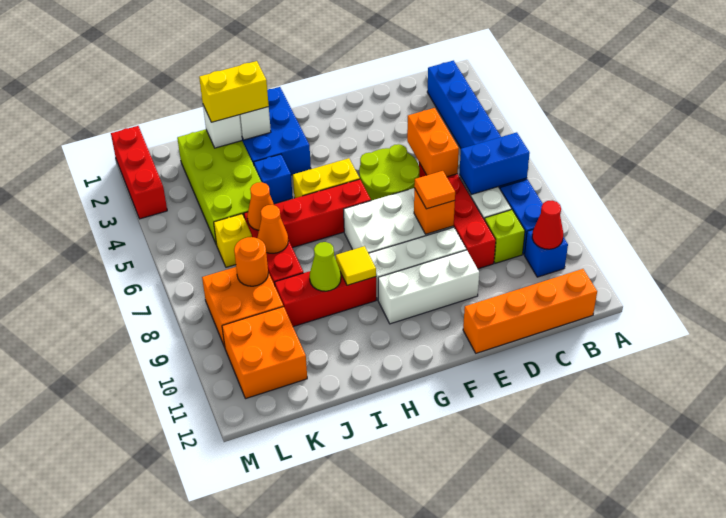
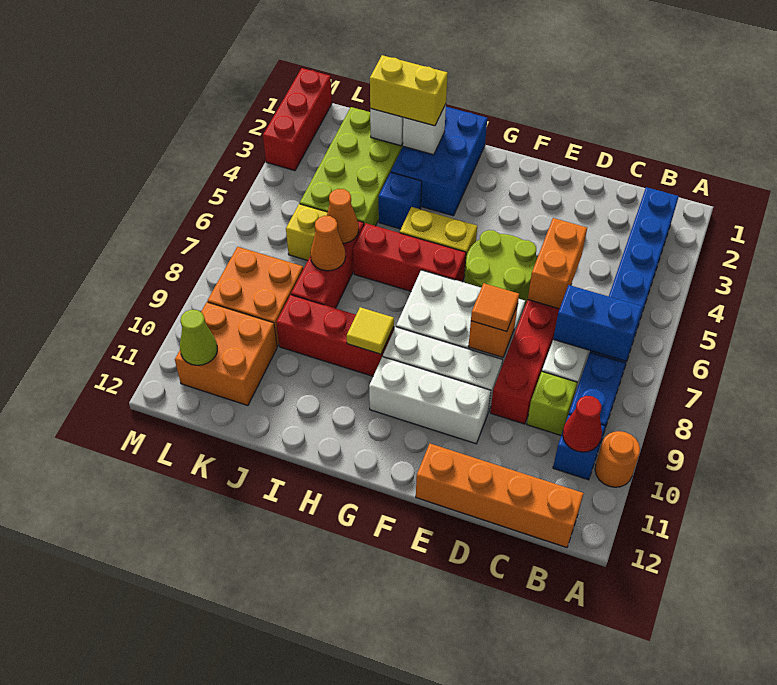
lime 1x1 cone [310,242,341,291] -> lime 1x1 cone moved to [180,310,217,365]
orange 1x1 round brick [234,237,268,286] -> orange 1x1 round brick moved to [595,431,640,487]

